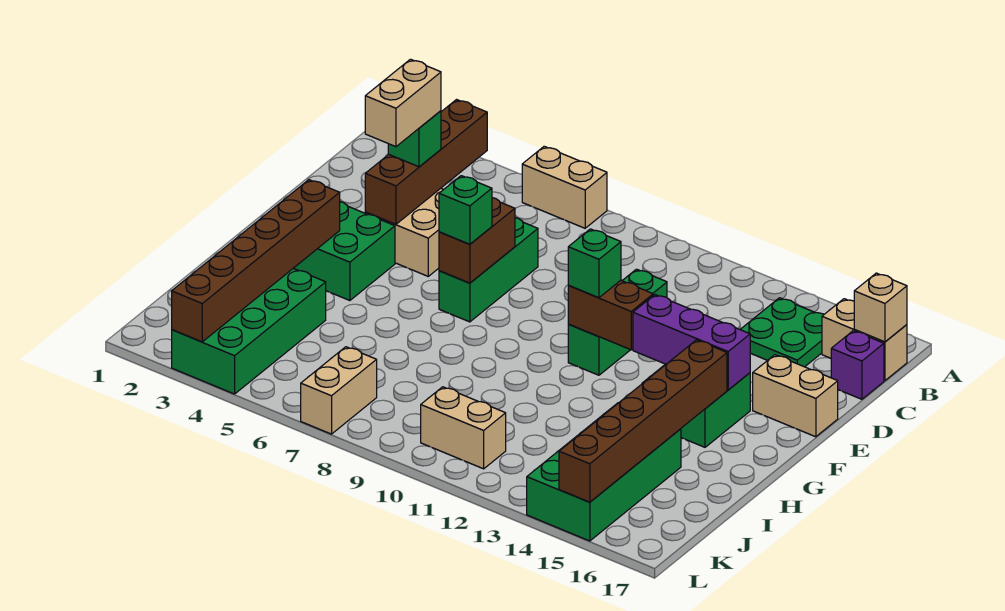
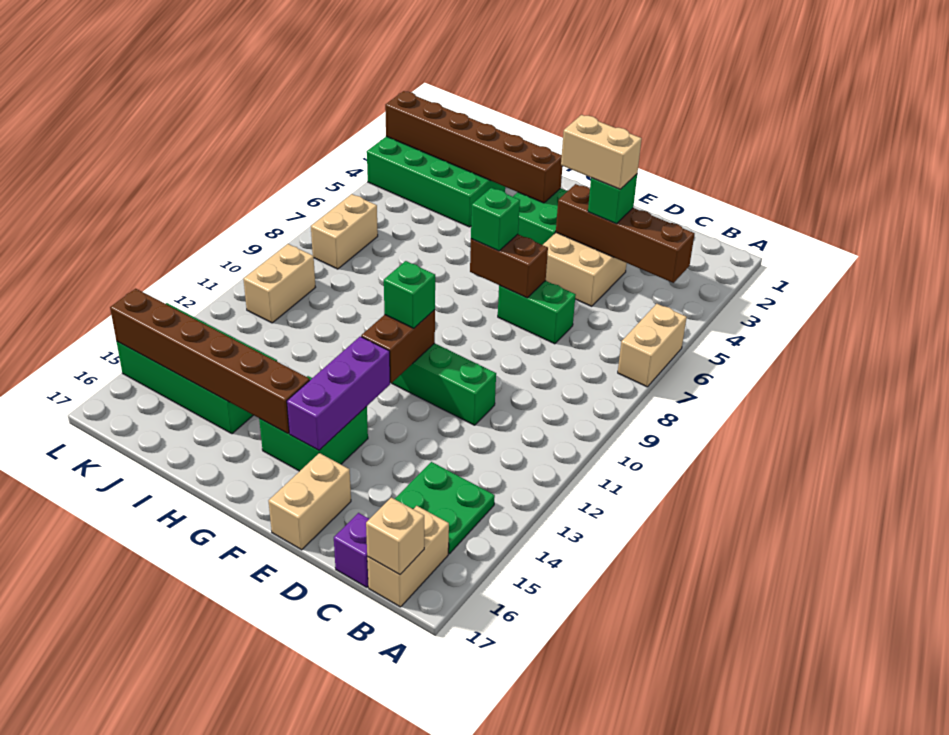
green 1x3 brick [439,218,538,322] -> green 1x2 brick [498,281,576,344]
tan 1x2 brick [301,347,377,434] -> tan 1x2 brick turned to [311,194,378,269]

